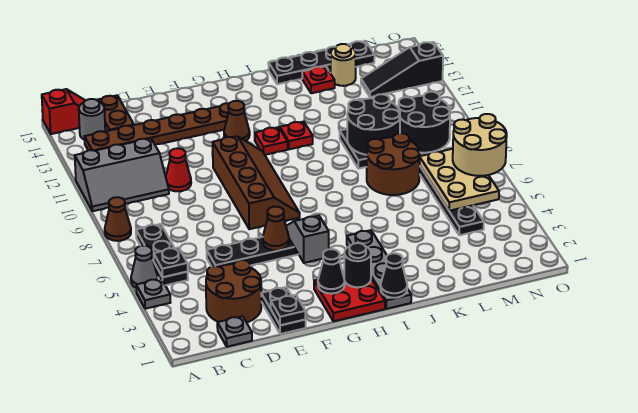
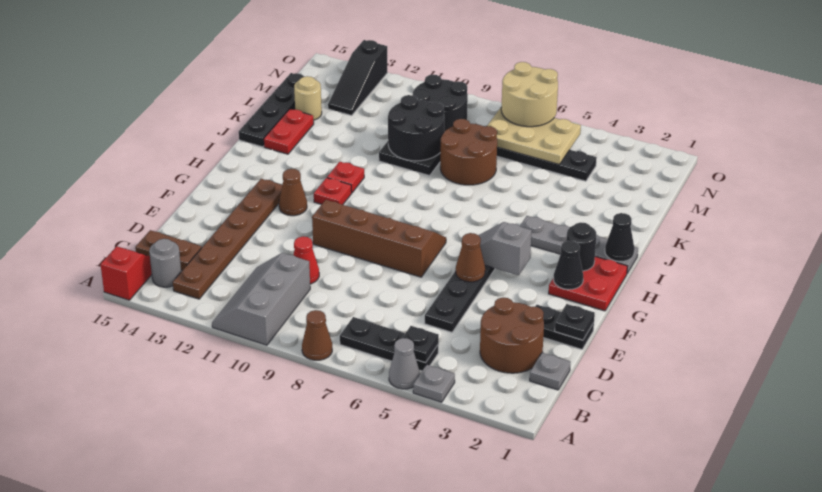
grey 2x3 slope [75,138,169,211] -> grey 2x3 slope turned to [212,253,310,345]
red 1x1 plate [302,66,335,93] -> red 1x2 plate [264,109,314,154]

